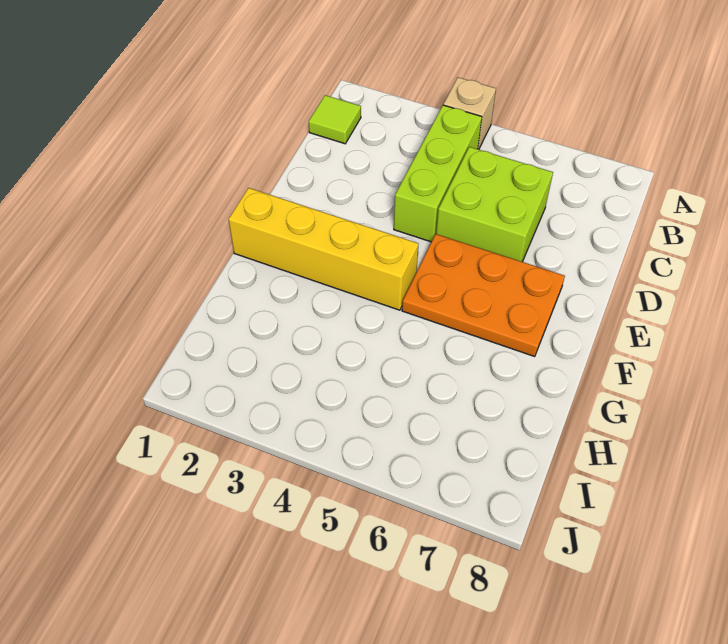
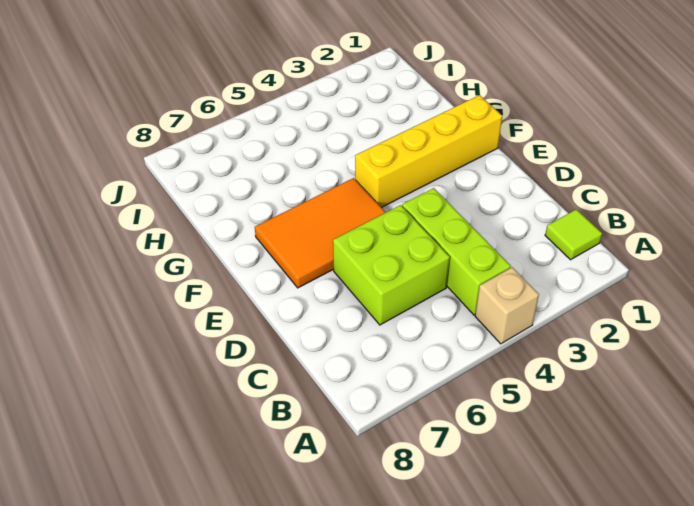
orange 2x3 plate [402,234,565,357] -> orange 2x3 tile [255,178,386,288]

